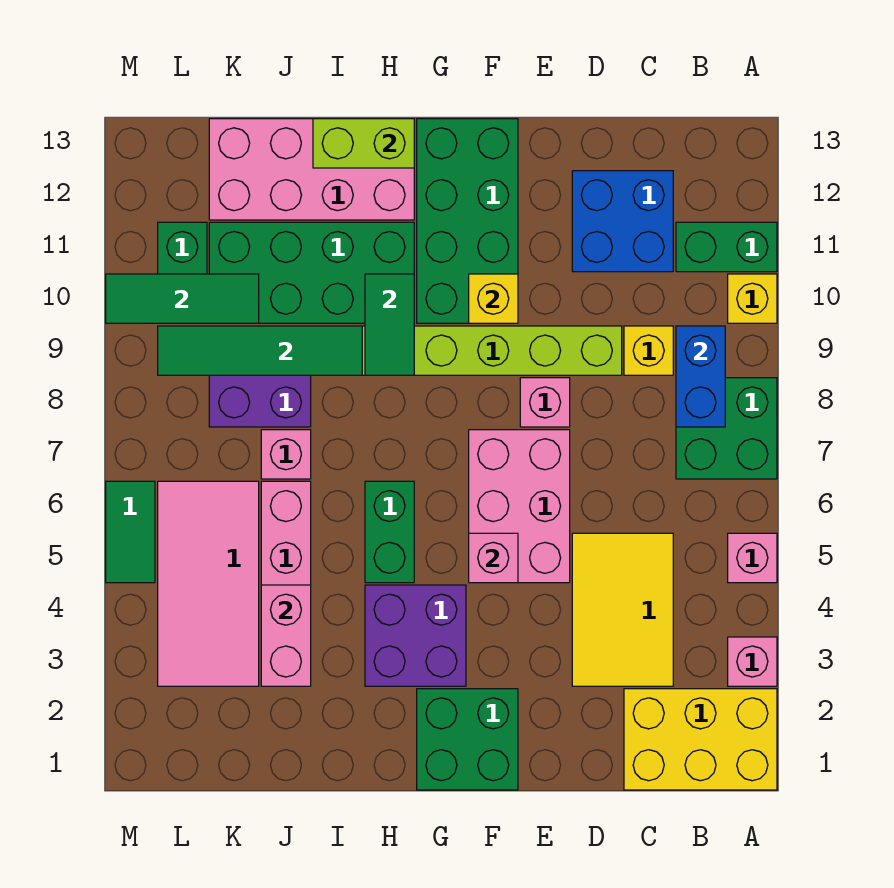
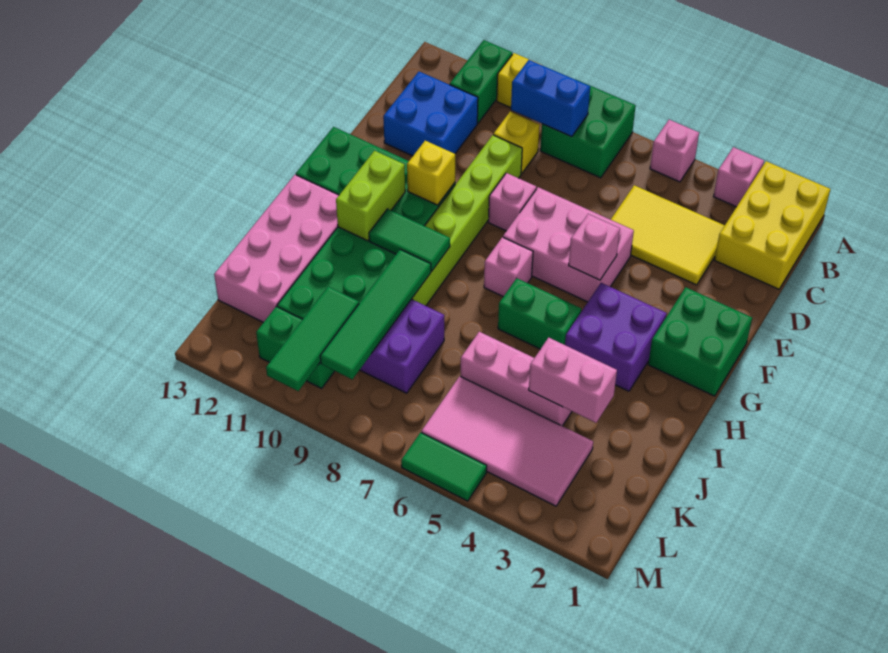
lime 1x2 brick [313,119,414,168] -> lime 1x2 brick moved to [336,151,405,241]
pink 1x1 brick [261,430,311,479] -> pink 1x1 brick moved to [484,237,533,297]

